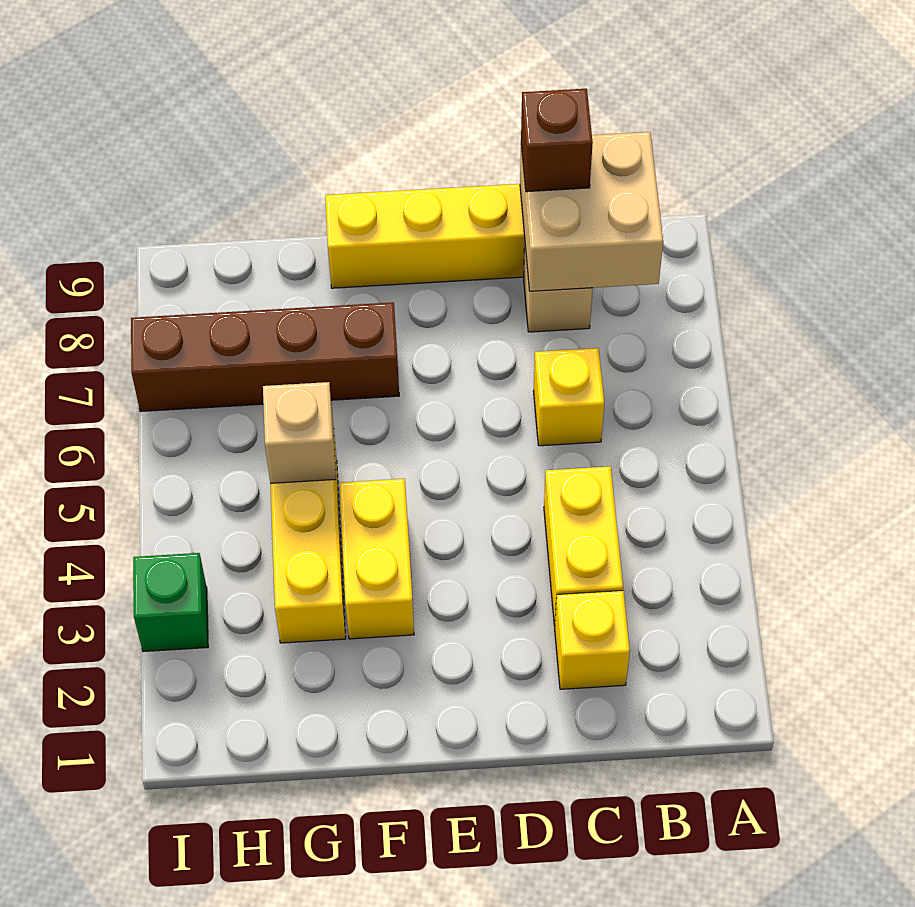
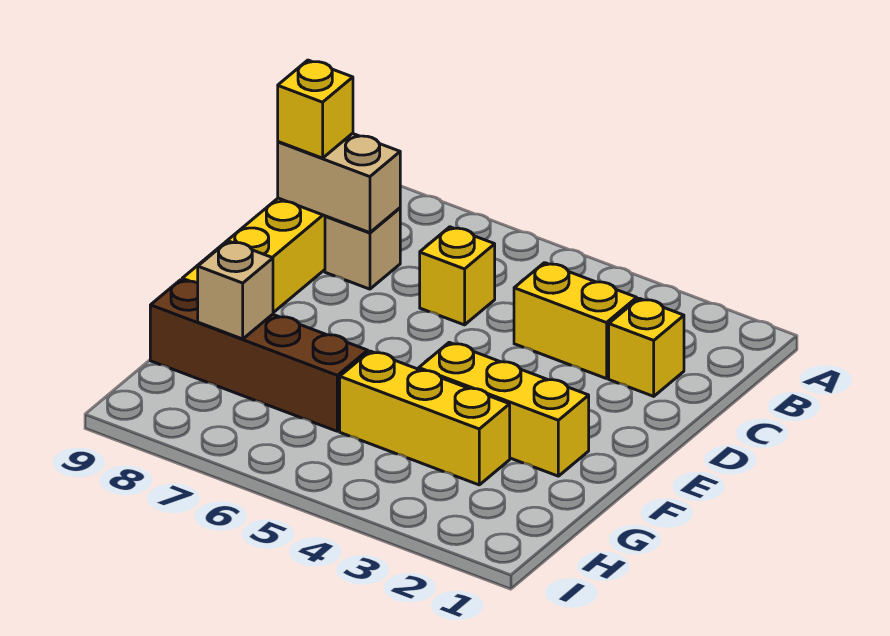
tan 2x2 brick [520,132,663,291] -> tan 1x2 brick [278,133,400,233]
brown 1x1 brick [521,89,593,192] -> yellow 1x1 brick [278,60,353,158]
yellow 1x2 brick [340,479,414,639] -> yellow 1x3 brick [419,342,589,476]
brown 1x4 brick [131,302,399,412] -> brown 1x4 brick turned to [150,280,368,431]
tan 1x1 brick [263,382,336,483] -> tan 1x1 brick moved to [198,241,273,339]
green 1x1 brick [133,553,208,652] -> none

